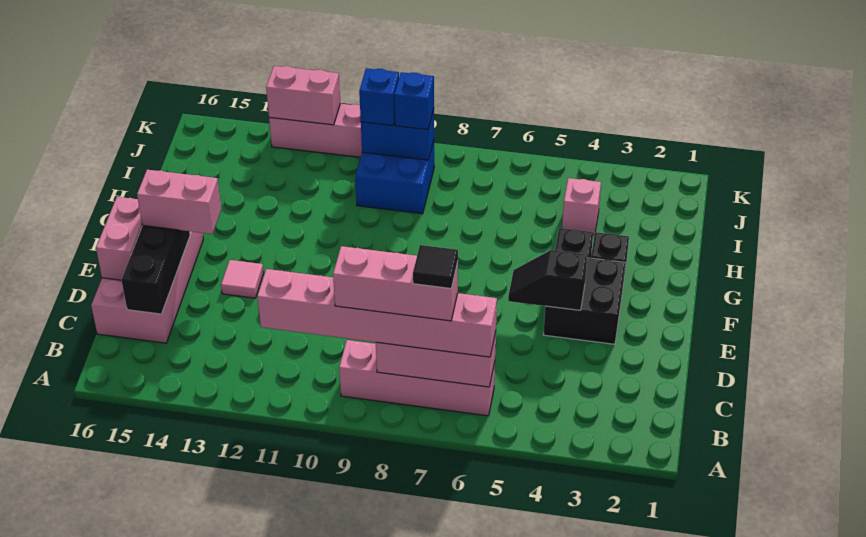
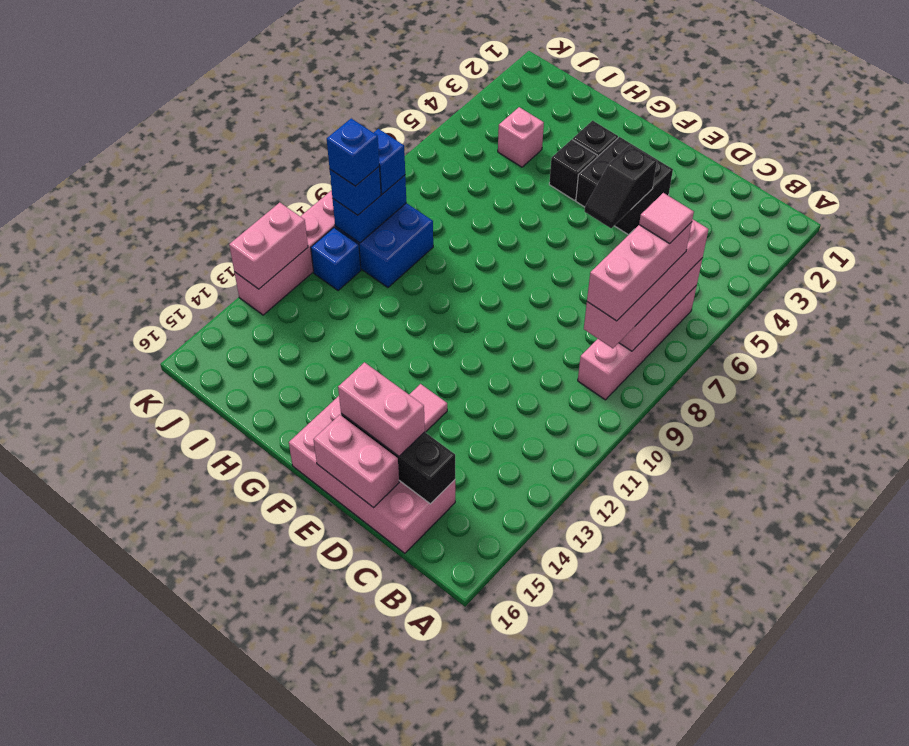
pink 1x6 brick [257,269,497,357] -> pink 1x4 brick [584,219,709,348]
black 1x1 tile [413,245,458,289] -> pink 1x1 tile [639,193,694,244]
pink 1x2 brick [137,170,221,234] -> pink 1x2 brick turned to [338,362,425,456]
none -> blue 1x1 brick [327,118,379,186]
none -> blue 1x1 brick [311,228,361,291]

